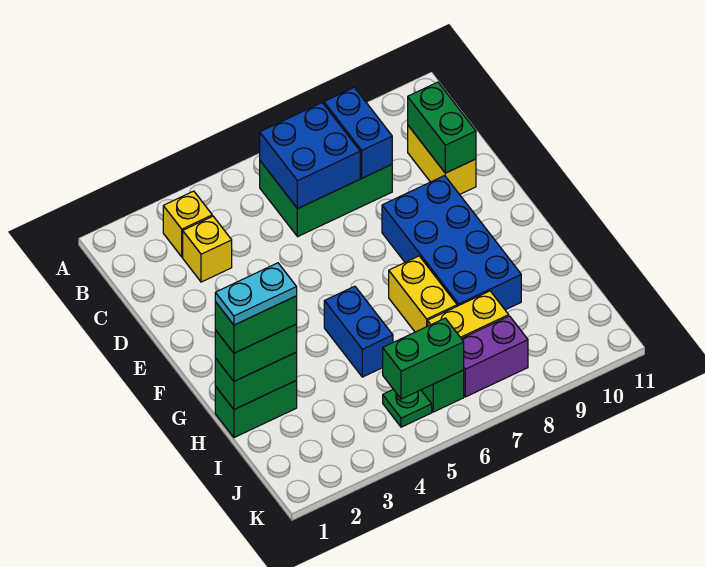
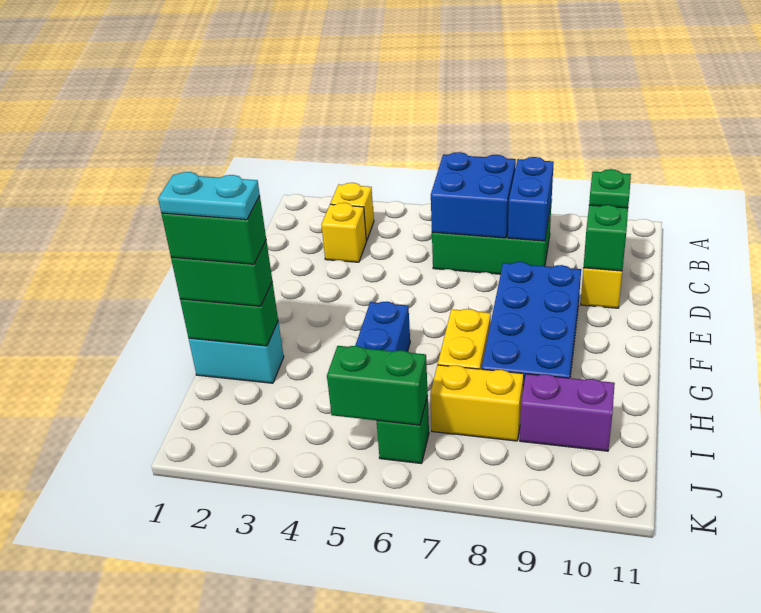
green 1x2 brick [215,381,297,438] -> cyan 1x2 brick [189,322,284,383]
green 1x1 plate [383,389,432,427] -> green 1x1 plate moved to [589,169,631,208]
purple 1x2 brick [462,316,528,397] -> purple 1x2 brick moved to [520,374,615,451]

